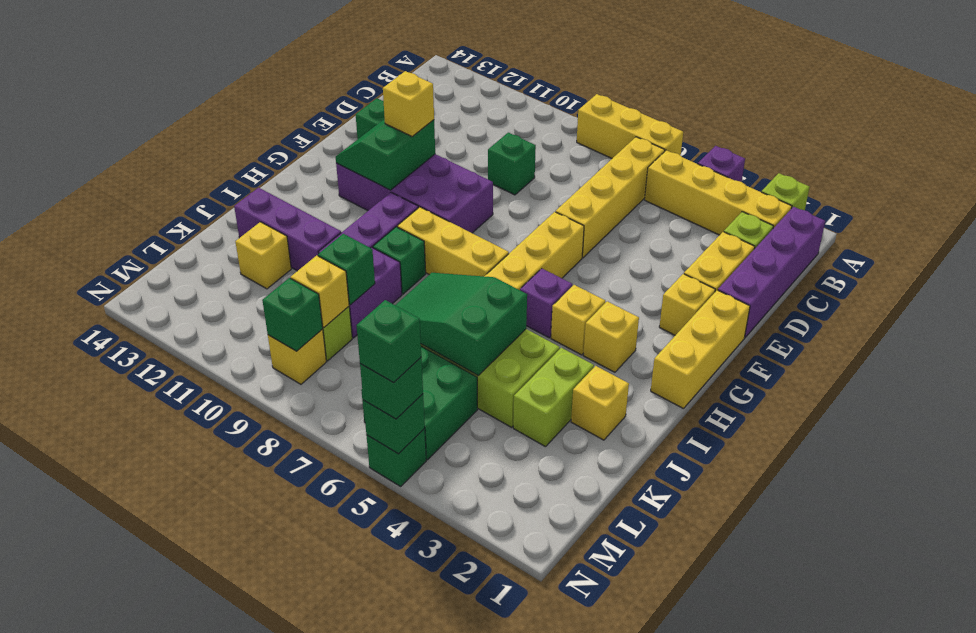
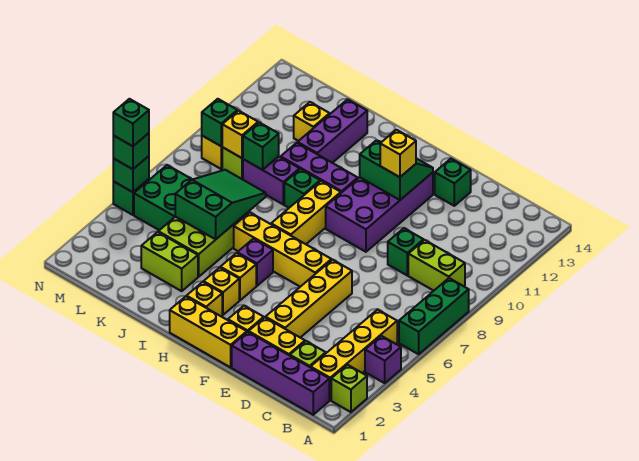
yellow 1x3 brick [577,94,683,158] -> green 1x3 brick [399,278,469,354]
yellow 1x4 brick [556,137,665,258] -> yellow 1x4 brick turned to [265,260,352,338]
none -> lime 1x2 brick [408,240,465,291]
yellow 1x1 brick [571,366,629,440] -> yellow 1x1 brick moved to [186,282,222,317]

